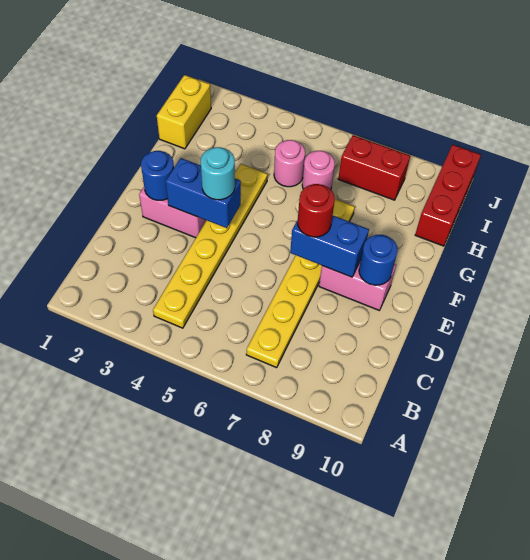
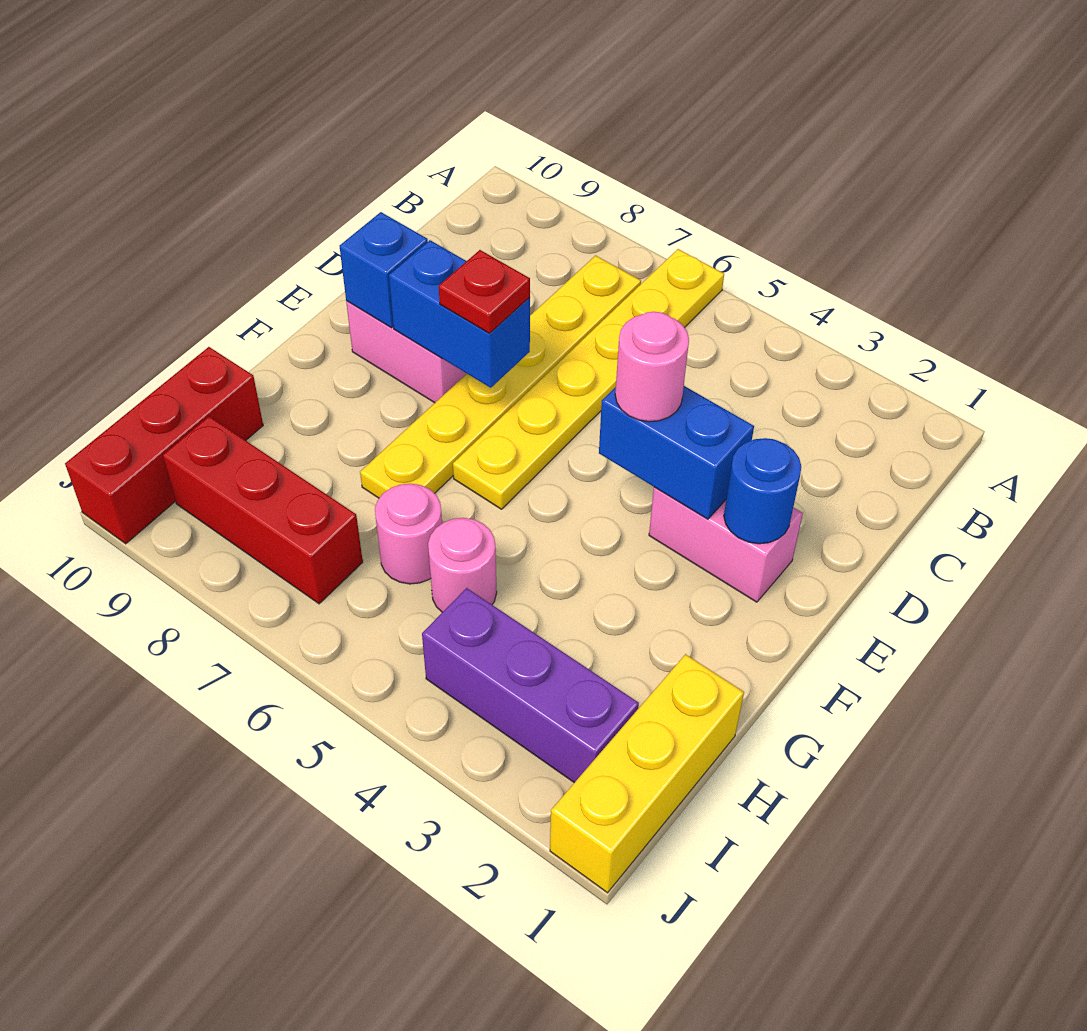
yellow 1x6 plate [153,164,267,328] -> yellow 1x6 plate moved to [453,249,724,509]
cyan 1x1 round brick [201,147,235,200] -> pink 1x1 round brick [615,312,689,422]
red 1x1 round brick [298,184,335,237] -> red 1x1 plate [439,250,530,333]
blue 1x1 round brick [359,235,398,285] -> blue 1x1 brick [340,212,428,328]
yellow 1x2 brick [157,75,211,149] -> yellow 1x3 brick [550,654,744,893]
none -> purple 1x3 brick [422,588,639,783]
red 1x2 brick [338,135,410,200] -> red 1x3 brick [163,416,363,604]

